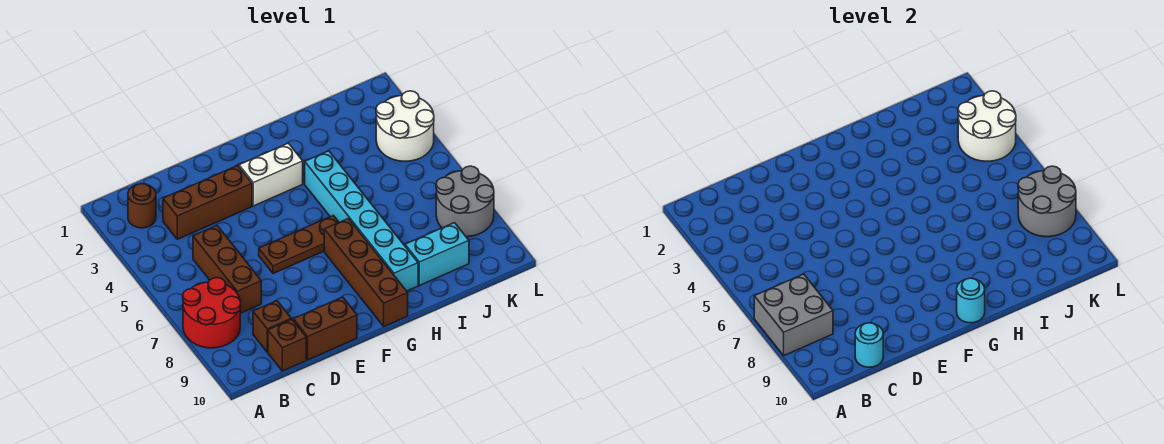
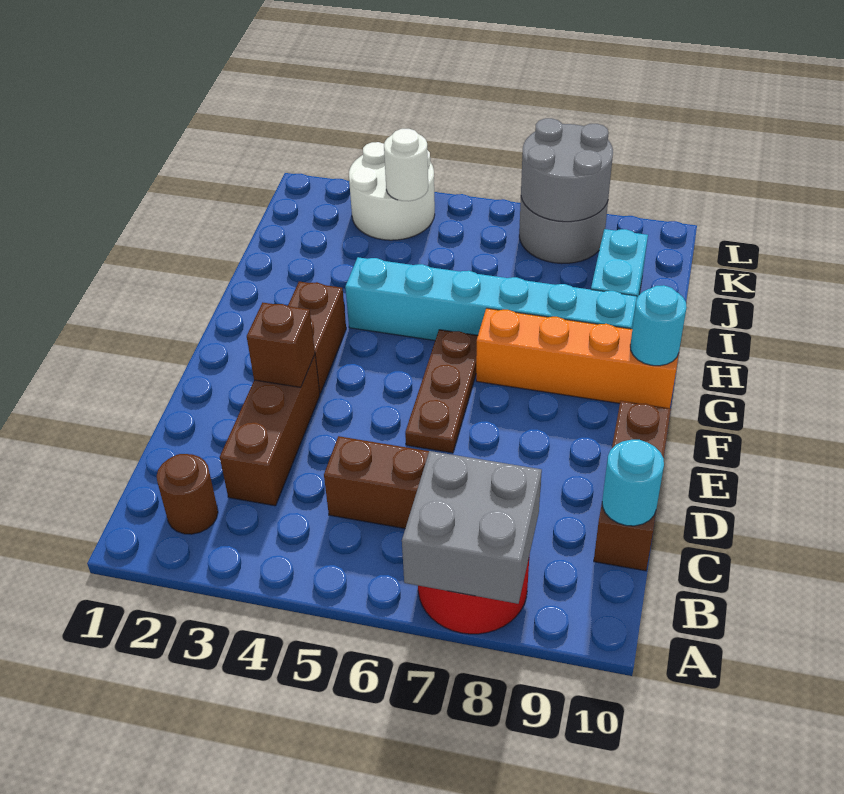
brown 1x1 brick [253,301,291,352] -> brown 1x1 brick moved to [247,303,315,387]
white 1x2 brick [239,143,303,206] -> brown 1x2 brick [288,282,346,393]
brown 1x4 brick [324,218,408,326] -> orange 1x4 brick [476,308,679,408]
white 2x2 round brick [958,91,1016,161] -> white 1x1 round brick [384,129,428,201]

